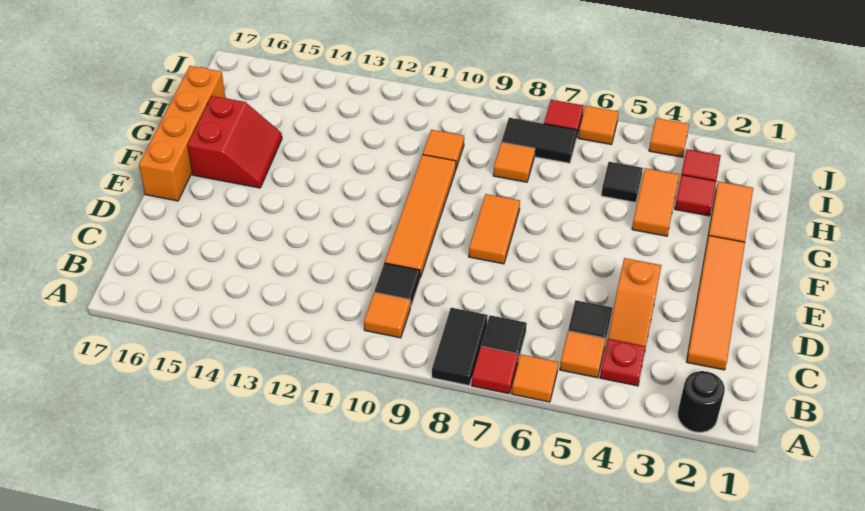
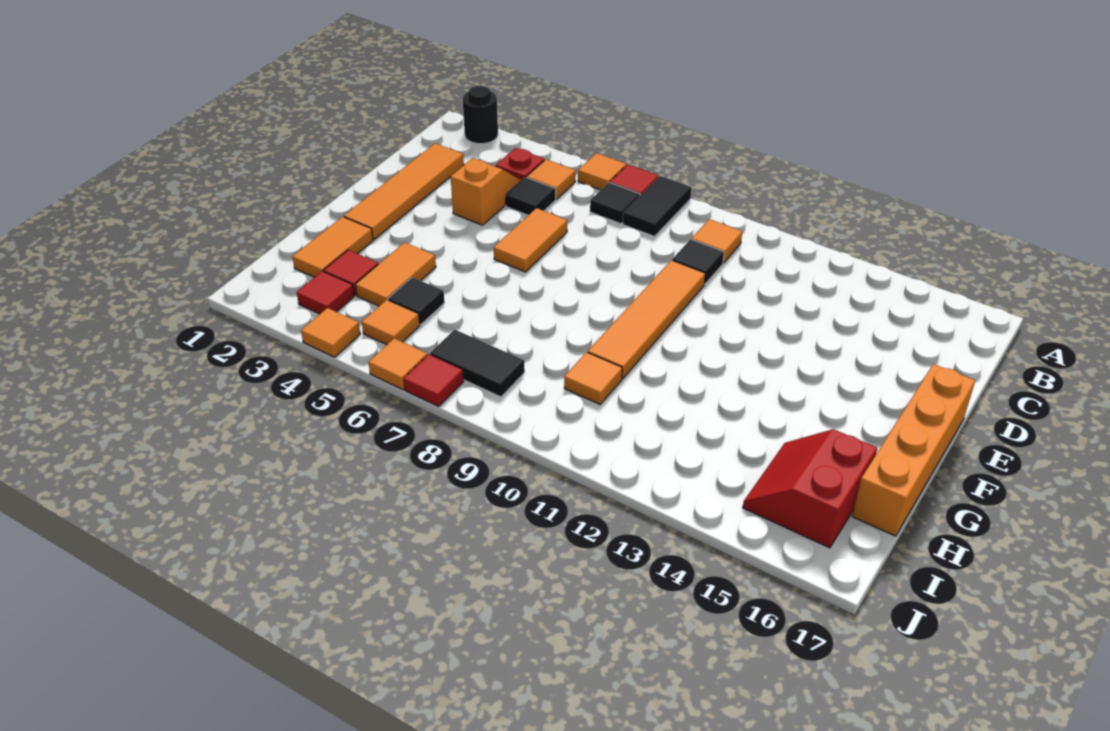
orange 1x2 tile [469,194,520,264] -> orange 1x2 tile moved to [494,208,567,272]
red 2x2 slope [188,96,282,188] -> red 2x2 slope moved to [743,429,877,548]
orange 1x1 tile [493,142,535,182] -> orange 1x1 tile moved to [362,300,420,345]

